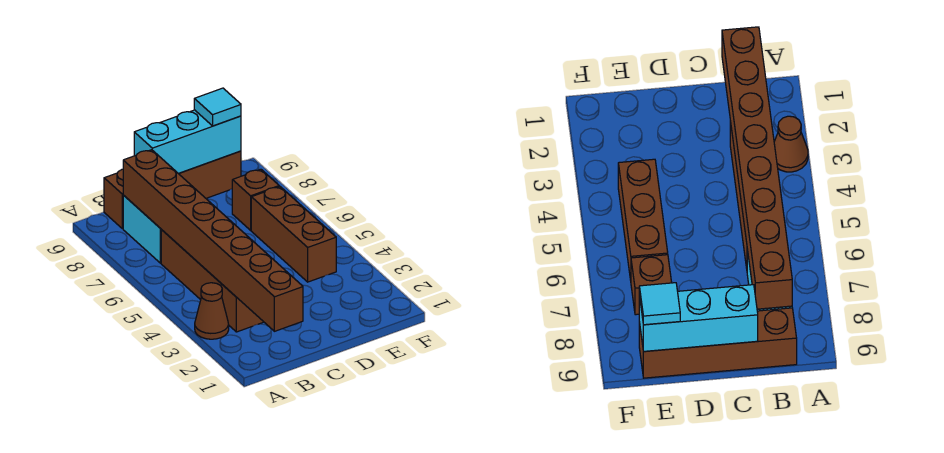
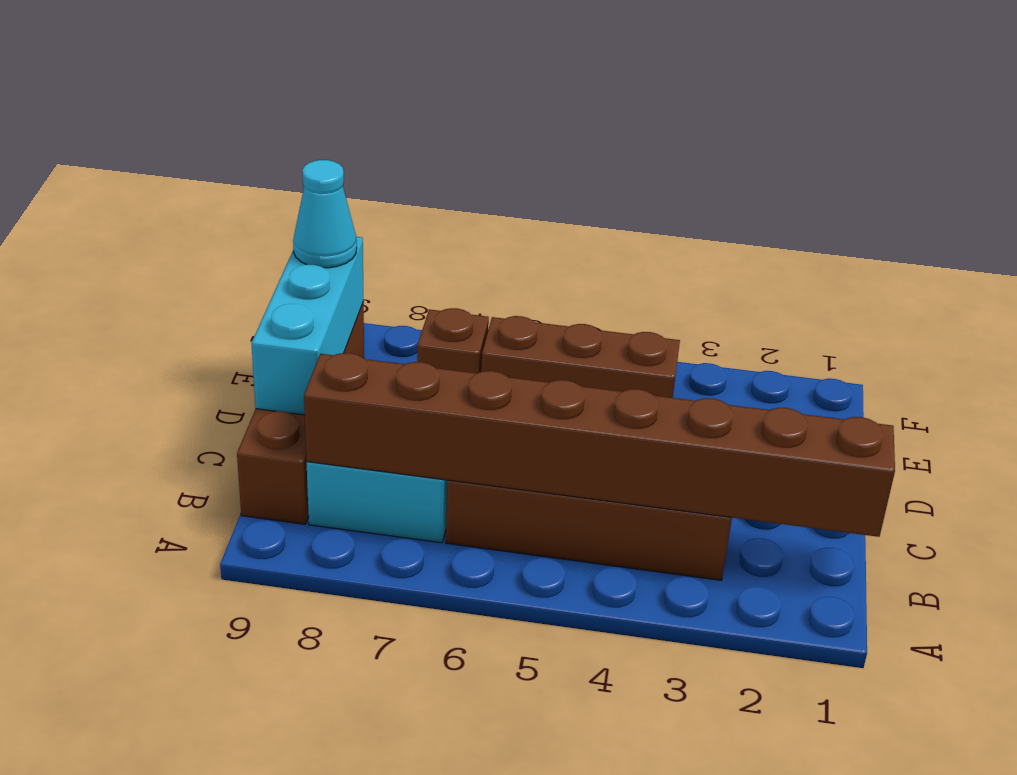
brown 1x1 cone [195,283,229,339] -> none
cyan 1x1 tile [194,88,241,126] -> cyan 1x1 cone [293,160,357,268]

